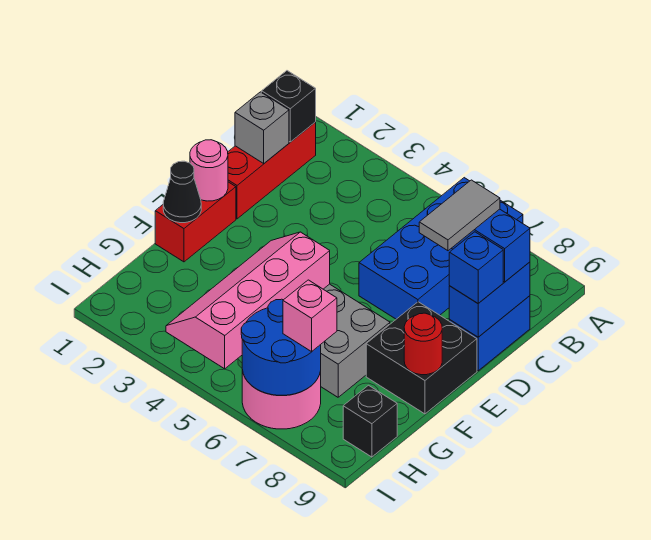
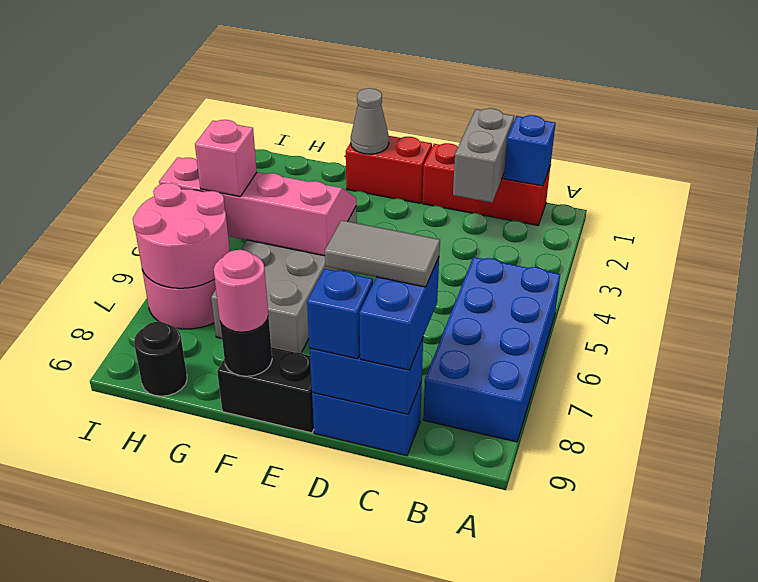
blue 2x4 brick [359,178,523,319] -> blue 2x4 brick turned to [423,257,560,442]
black 1x1 brick [262,71,316,142] -> blue 1x1 brick [504,115,555,186]
grey 1x1 brick [235,92,289,163] -> grey 1x2 brick [453,108,514,202]
pink 1x1 round brick [190,140,228,201] -> pink 1x1 round brick moved to [214,250,268,332]
black 2x2 brick [366,302,477,414] -> black 1x2 brick [217,347,314,433]
black 1x1 cone [163,161,201,223] -> grey 1x1 cone [351,88,389,154]
red 1x1 round brick [404,313,442,375] -> black 1x1 round brick [220,316,272,376]
blue 2x2 round brick [241,299,321,395] -> pink 2x2 round brick [133,183,230,288]
pink 1x1 brick [283,280,337,352] -> pink 1x1 brick moved to [195,120,257,197]
black 1x1 brick [343,385,397,457] -> black 1x1 round brick [134,322,187,396]

